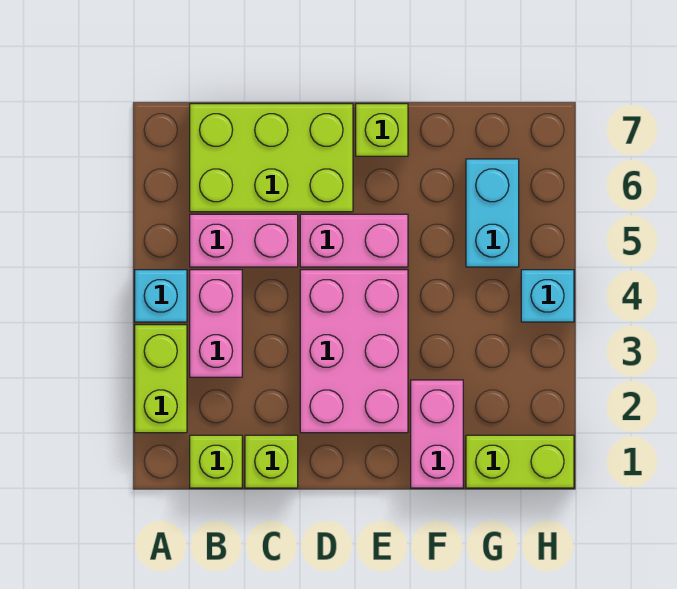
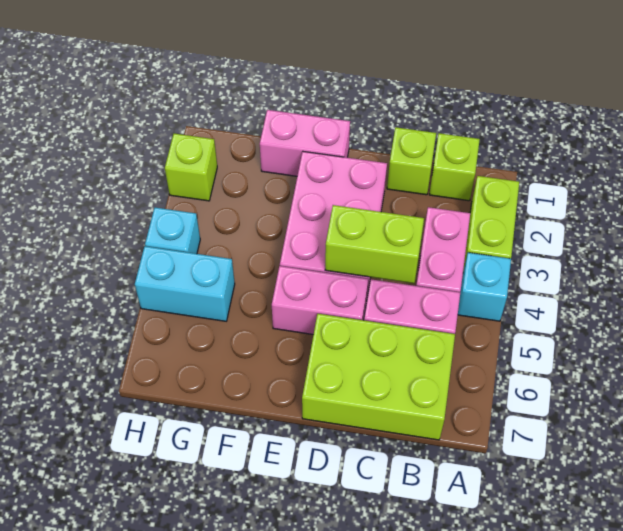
lime 1x1 brick [356,104,408,156] -> lime 1x1 brick moved to [165,134,217,201]
pink 1x2 brick [411,380,463,488] -> pink 1x2 brick turned to [260,110,350,176]
lime 1x2 brick [466,435,574,488] -> lime 1x2 brick moved to [325,205,424,283]
cyan 1x2 brick [466,159,519,267] -> cyan 1x2 brick turned to [135,246,235,321]

